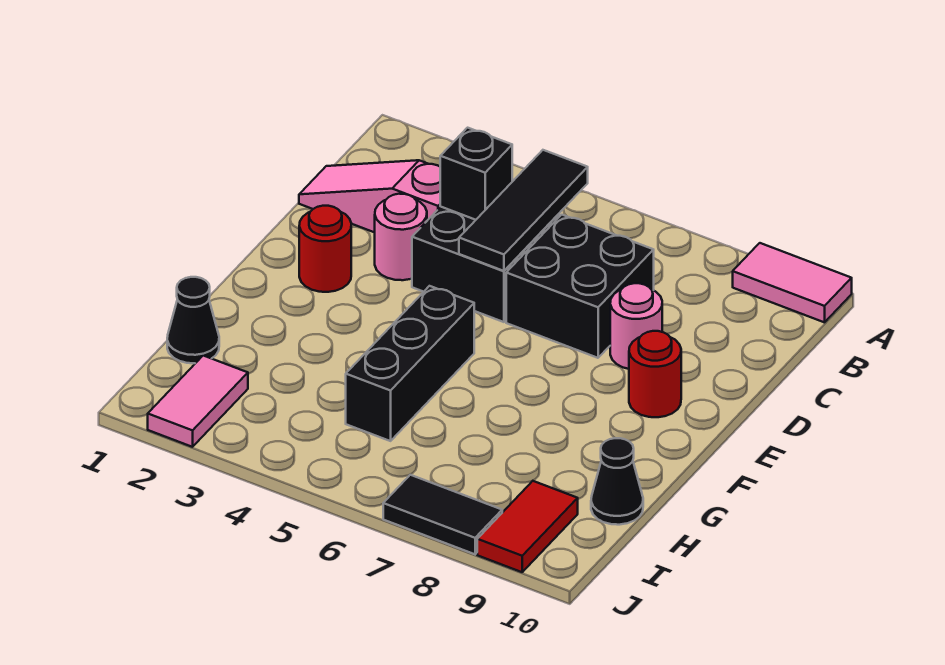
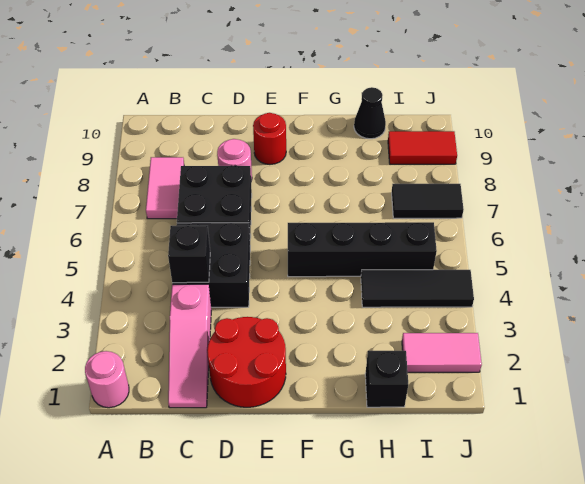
pink 1x2 tile [733,243,852,322] -> pink 1x2 tile moved to [146,157,184,219]
black 1x3 tile [459,150,588,271] -> black 1x3 tile moved to [361,270,474,307]
pink 1x1 round brick [375,194,427,280] -> pink 1x1 round brick moved to [85,351,129,408]
red 1x1 round brick [299,206,351,292] -> red 2x2 round brick [207,317,286,407]
black 1x3 brick [346,286,474,441] -> black 1x4 brick [288,222,437,277]
black 1x1 cone [167,277,219,363] -> black 1x1 brick [365,351,408,407]
black 1x2 tile [383,475,502,554] -> black 1x2 tile turned to [392,184,464,218]

